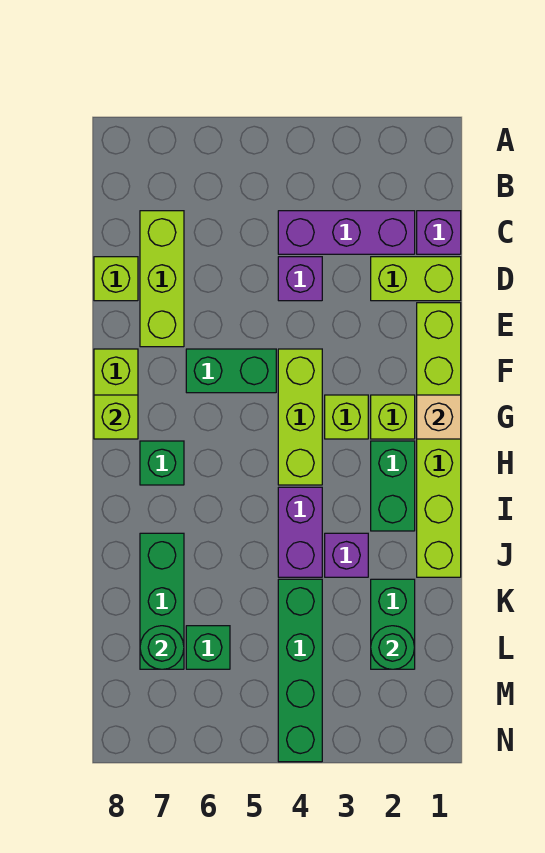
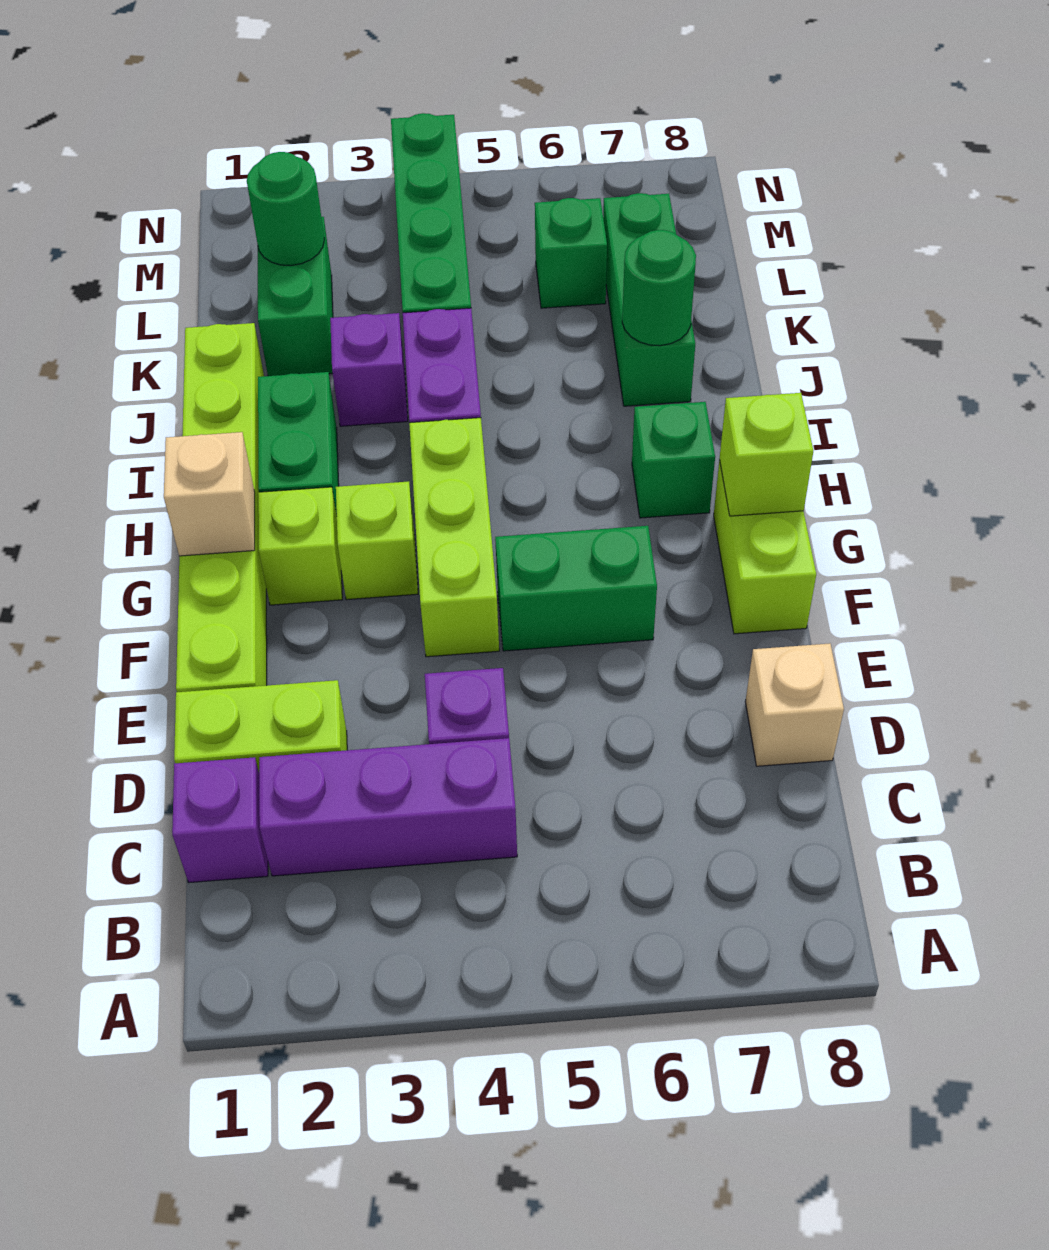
lime 1x3 brick [140,211,184,347] -> none
lime 1x1 brick [94,257,138,301] -> tan 1x1 brick [745,643,844,766]
green 1x1 round brick [140,626,184,669] -> green 1x1 round brick moved to [622,230,696,346]

